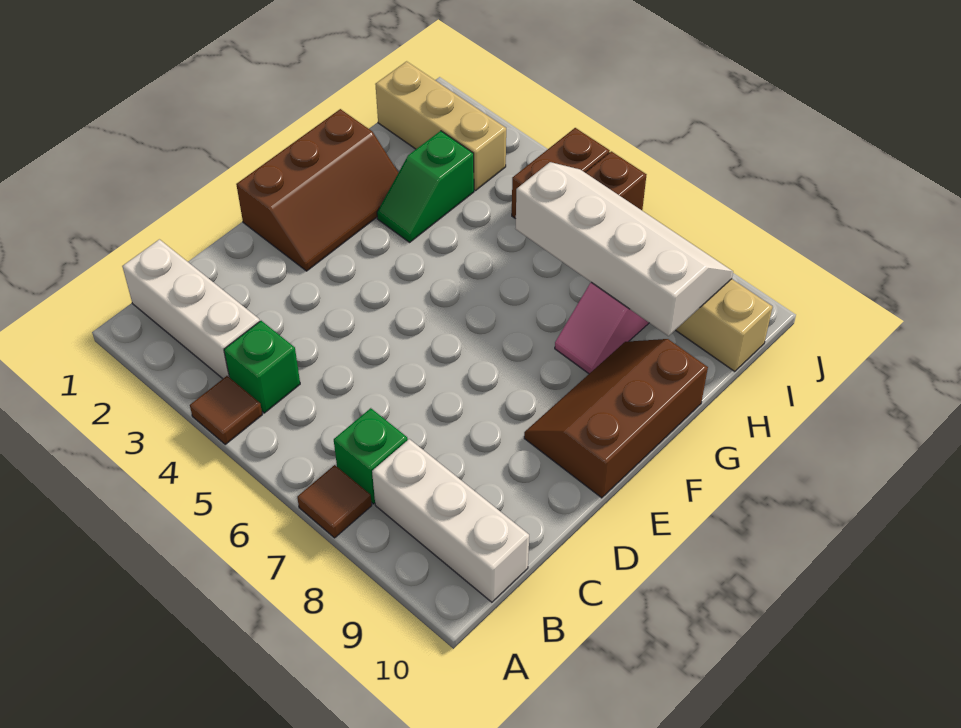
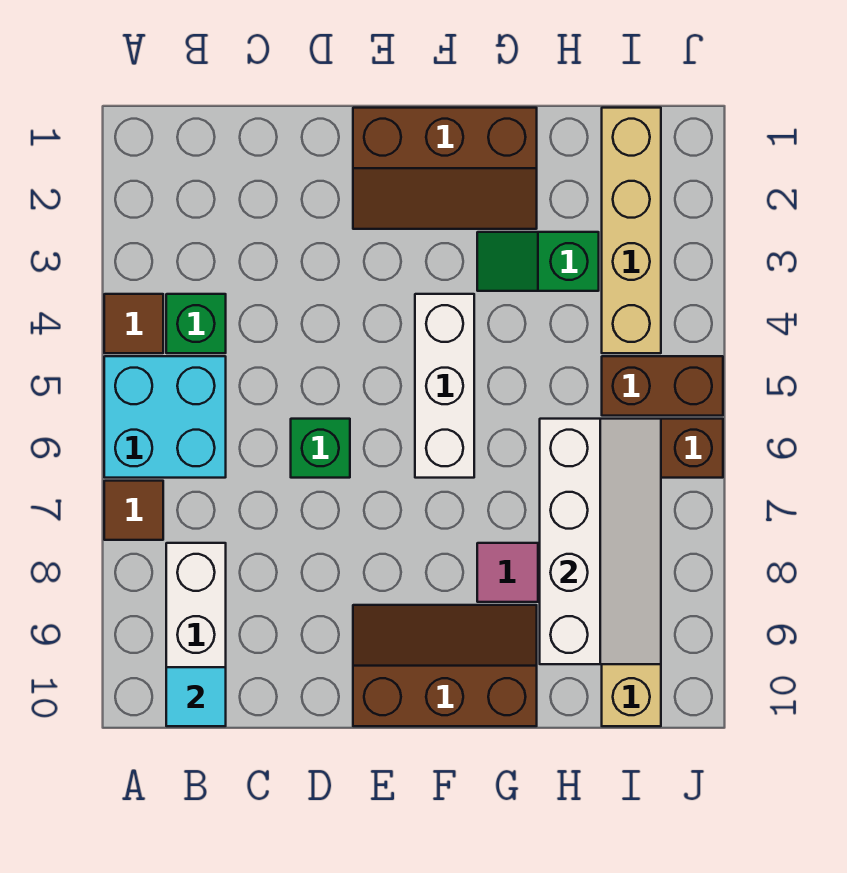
none -> cyan 2x2 brick [104,356,226,478]
white 1x3 brick [122,239,260,379] -> white 1x3 brick moved to [415,294,474,478]
green 1x1 brick [334,408,408,504] -> green 1x1 brick moved to [291,419,350,478]
none -> cyan 1x1 tile [166,667,226,726]
tan 1x3 brick [375,61,506,191] -> tan 1x4 brick [602,108,661,353]

